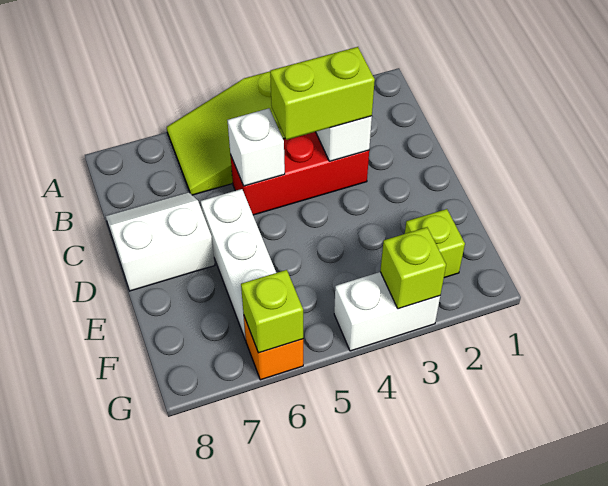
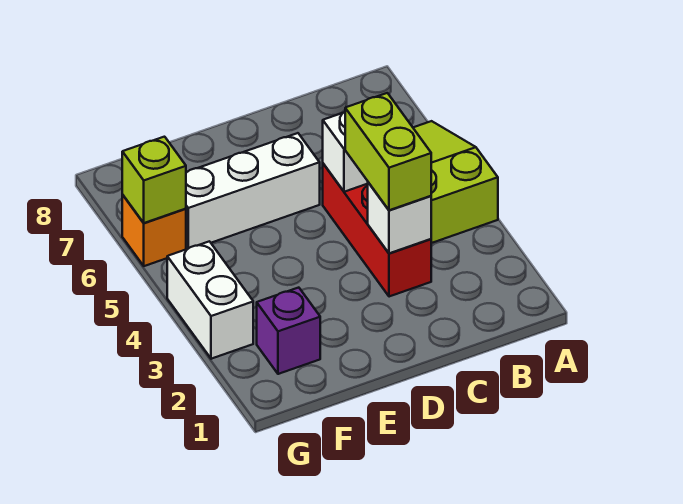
white 2x2 slope [106,192,215,291] -> none
lime 1x1 brick [405,209,465,278] -> purple 1x1 brick [257,288,320,374]
lime 1x1 brick [380,227,446,309] -> none

